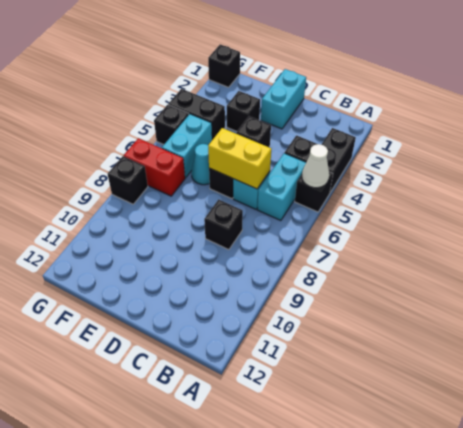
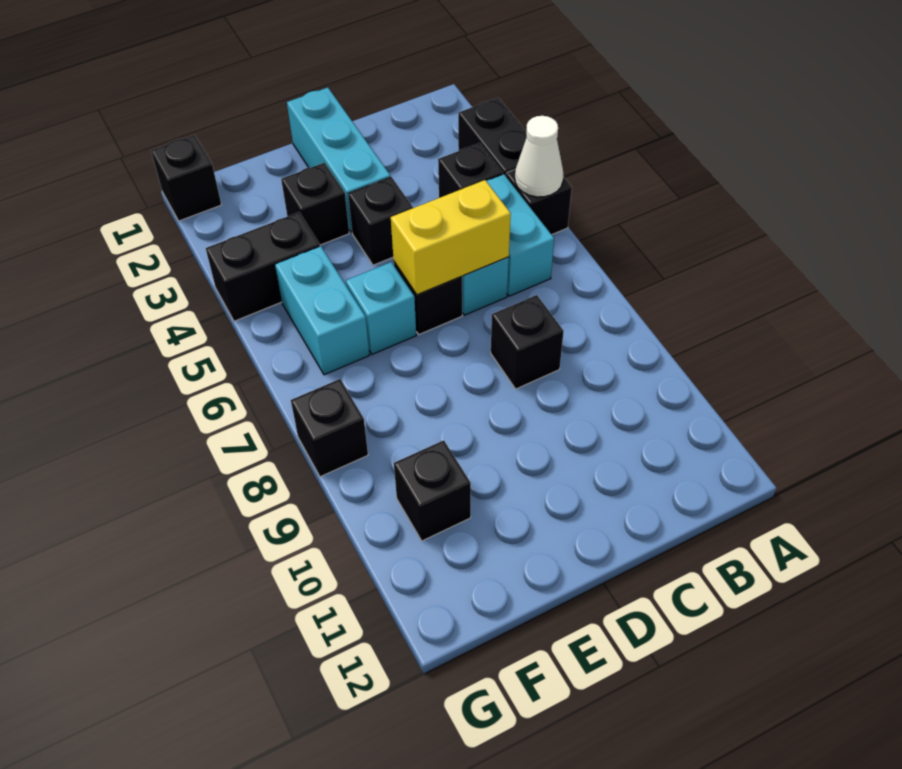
cyan 1x2 brick [261,69,306,129] -> cyan 1x3 brick [287,87,390,233]
cyan 1x1 cone [191,144,210,185] -> cyan 1x1 brick [346,262,416,354]
red 1x2 brick [124,138,185,196] -> none
black 1x1 brick [154,105,189,145] -> black 1x1 brick moved to [394,440,471,541]

